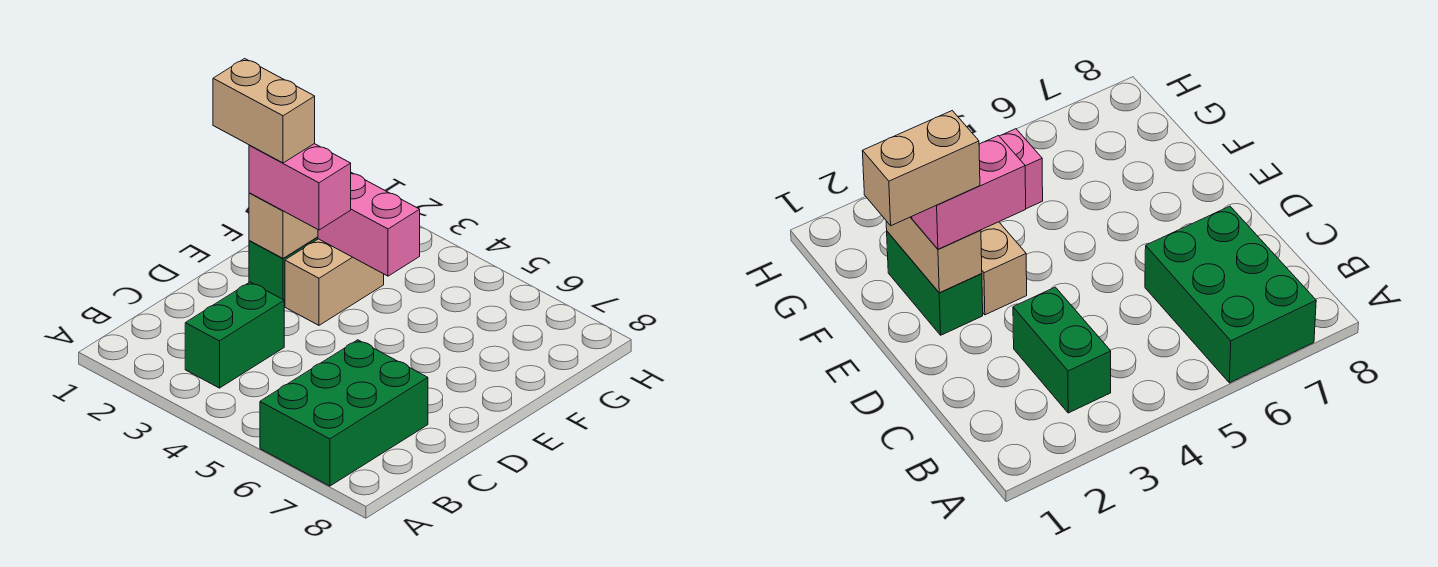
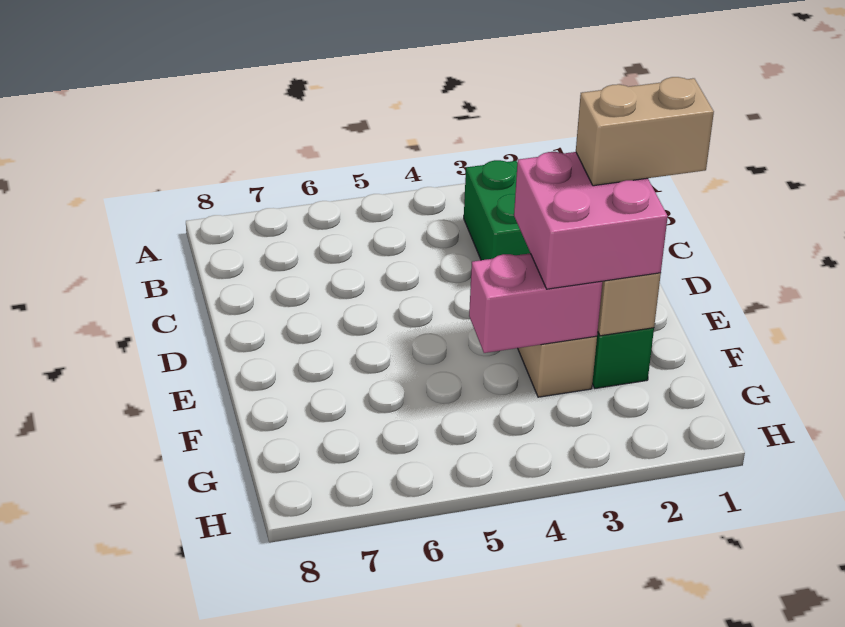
green 2x3 brick [260,340,428,486] -> none
pink 1x2 brick [249,144,351,230] -> pink 2x2 brick [514,152,668,289]

